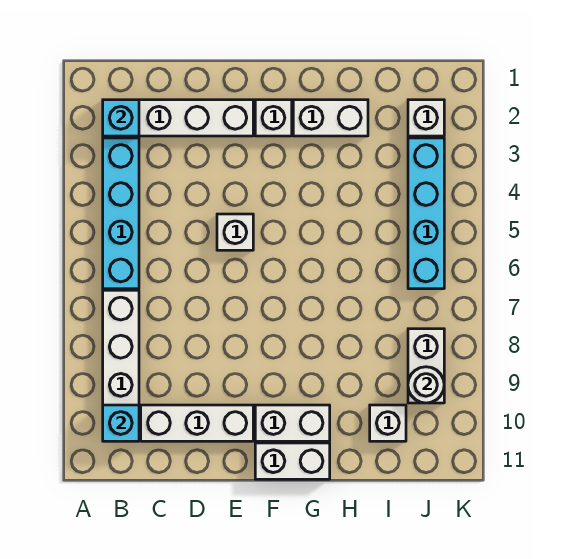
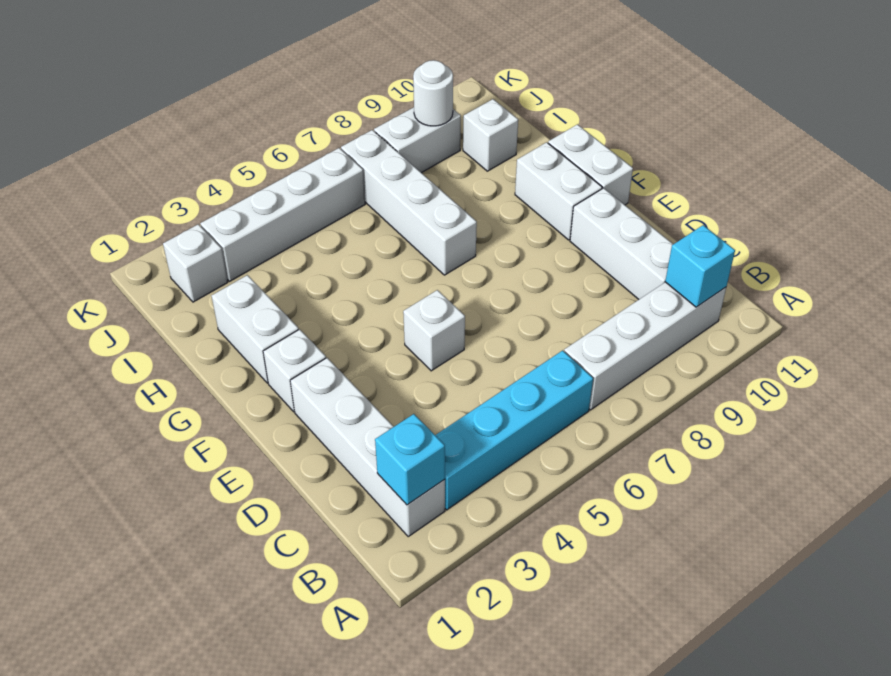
none -> white 1x4 brick [341,130,477,275]
cyan 1x4 brick [408,138,444,289] -> white 1x4 brick [200,148,365,281]

